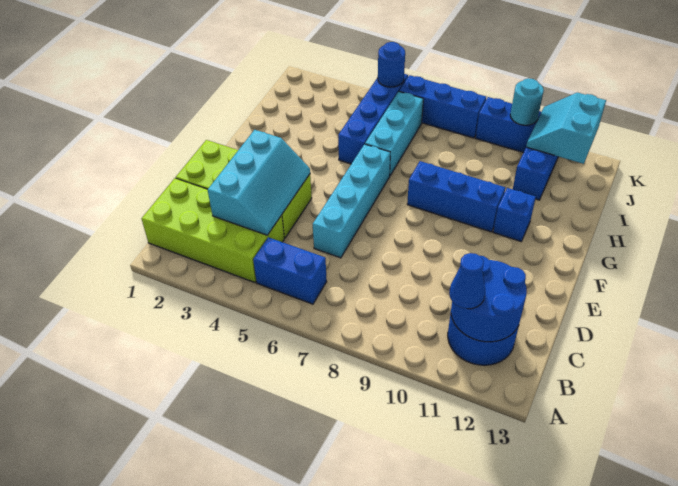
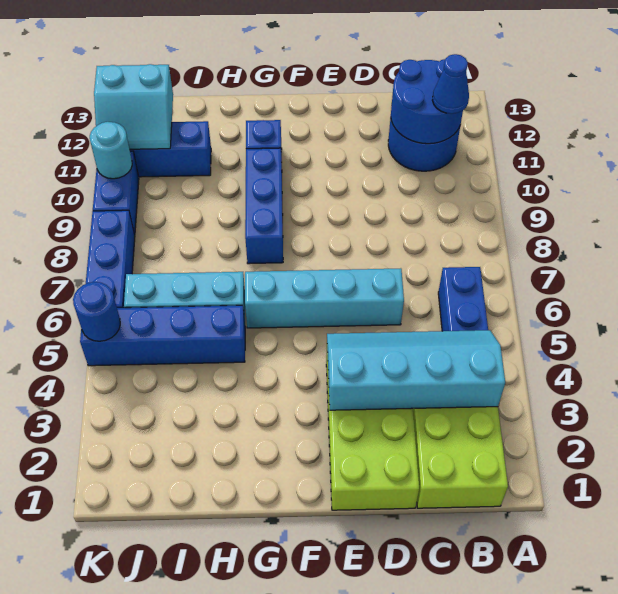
cyan 2x3 slope [208,130,310,235] -> cyan 2x4 slope [327,330,505,410]

